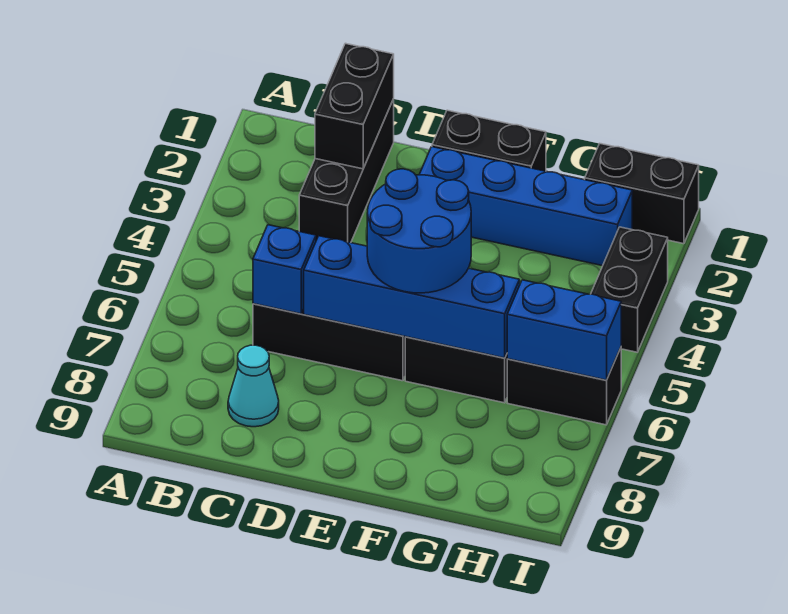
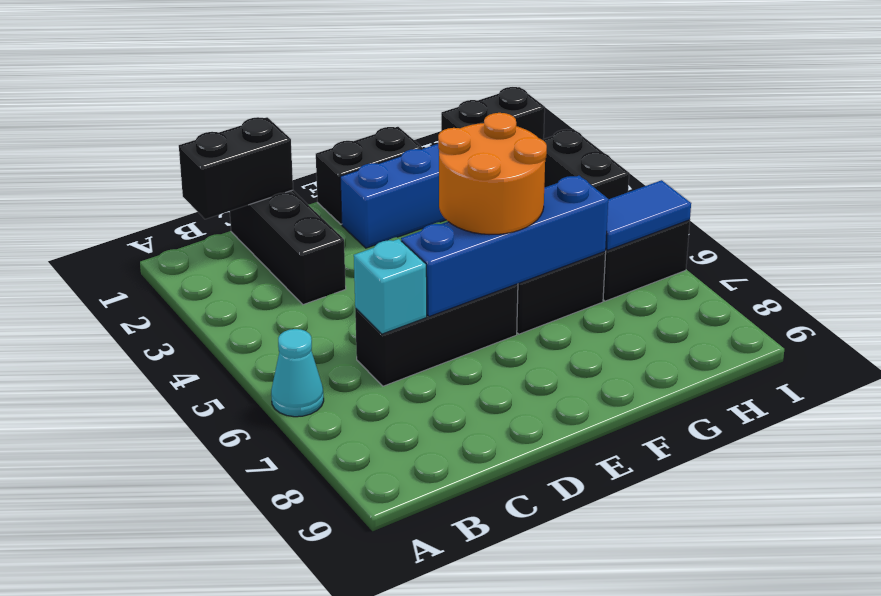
black 1x2 brick [315,43,394,169] -> black 1x2 brick turned to [179,117,293,219]
blue 1x1 brick [253,225,316,314] -> cyan 1x1 brick [354,239,427,334]
cyan 1x1 cone [228,345,279,427] -> cyan 1x1 cone moved to [271,329,324,417]
blue 2x2 round brick [367,169,471,293] -> orange 2x2 round brick [438,113,547,235]
blue 1x2 brick [507,280,621,380] -> blue 1x2 tile [606,180,691,250]

